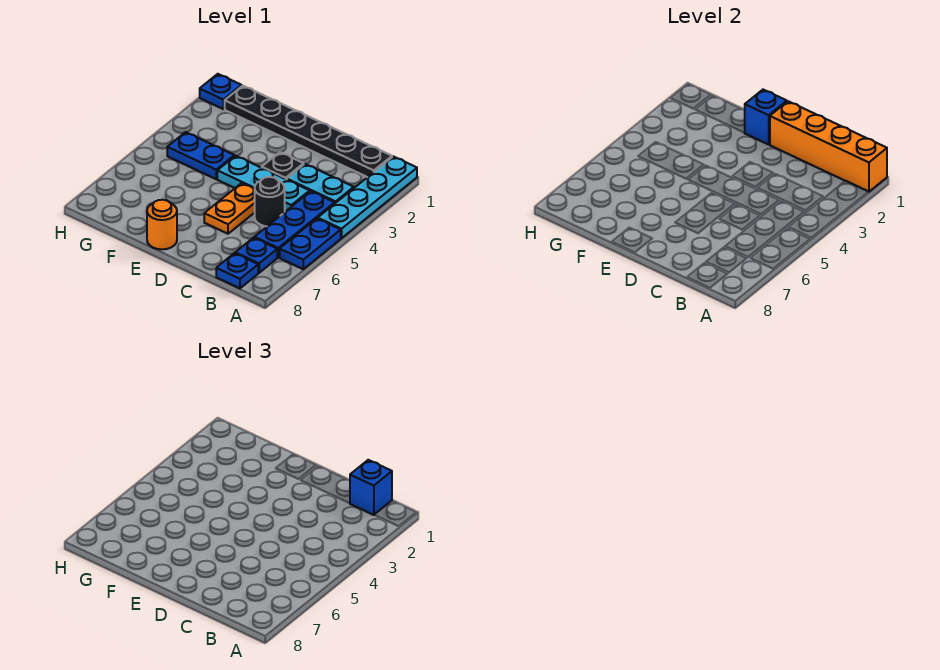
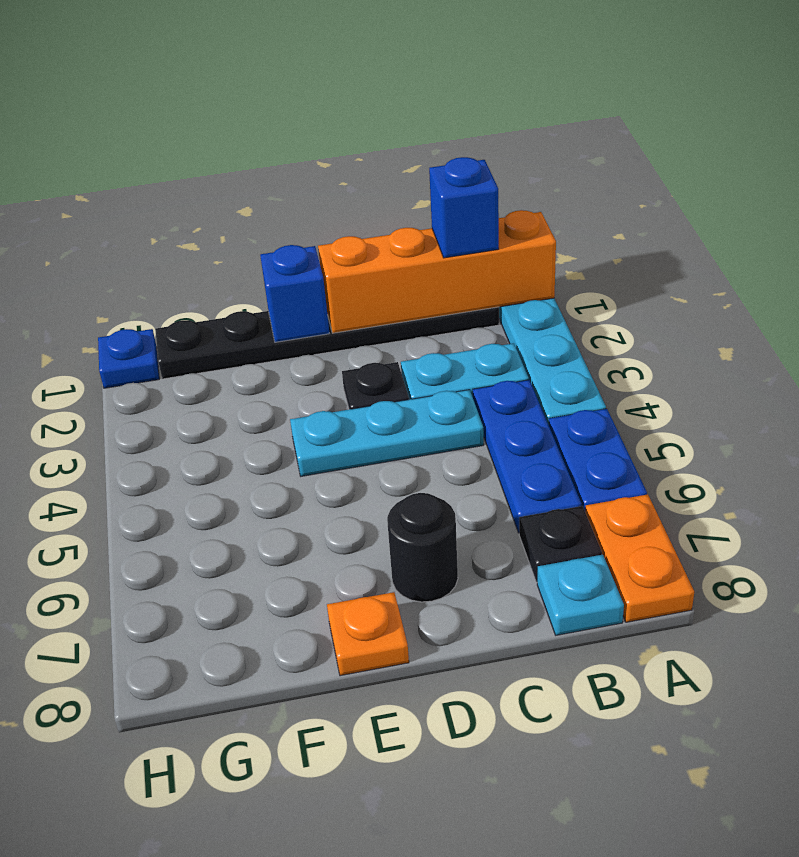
blue 1x1 plate [235,238,277,273] -> black 1x1 plate [519,506,602,582]
blue 1x1 plate [216,253,258,288] -> cyan 1x1 plate [537,555,624,635]
black 1x1 round brick [255,177,285,226] -> black 1x1 round brick moved to [387,493,458,602]
orange 1x2 plate [204,183,255,234] -> orange 1x2 plate moved to [585,494,694,622]
orange 1x1 round brick [147,200,177,249] -> orange 1x1 plate [327,592,409,676]
blue 1x2 plate [167,132,234,179] -> none

